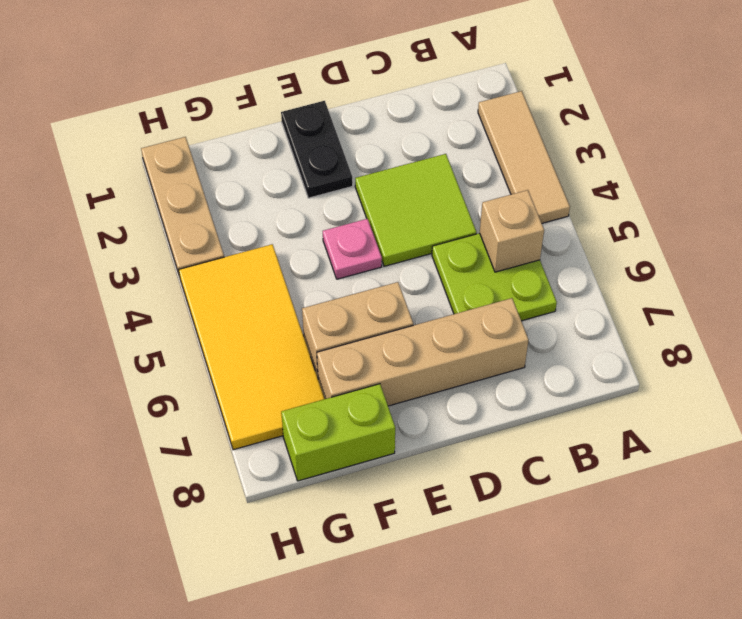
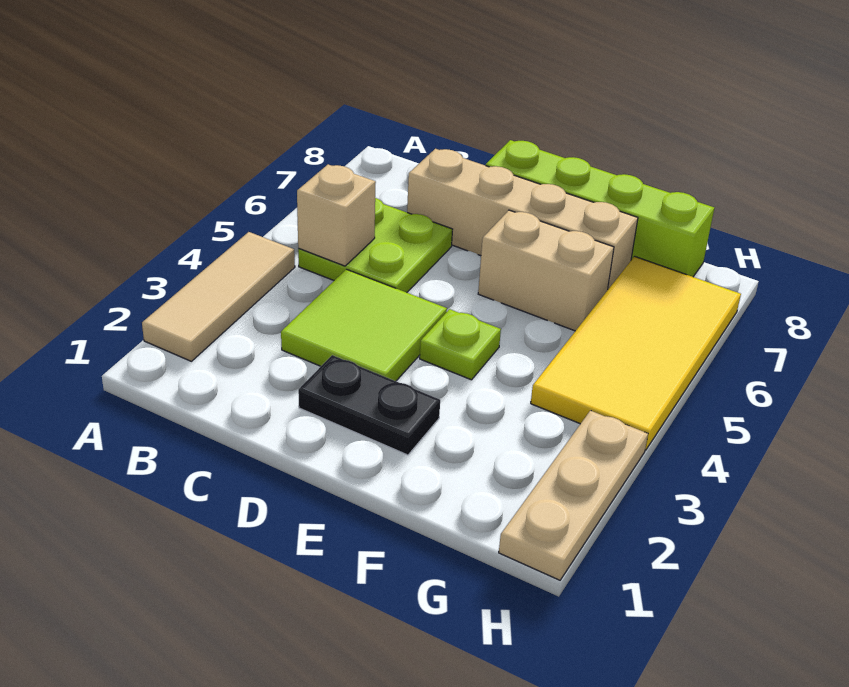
black 1x2 plate [281,101,353,198] -> black 1x2 plate turned to [298,355,440,455]
pink 1x1 plate [323,219,382,279] -> lime 1x1 plate [420,309,501,380]
lime 1x2 brick [281,384,395,481] -> lime 1x4 brick [486,140,714,277]

